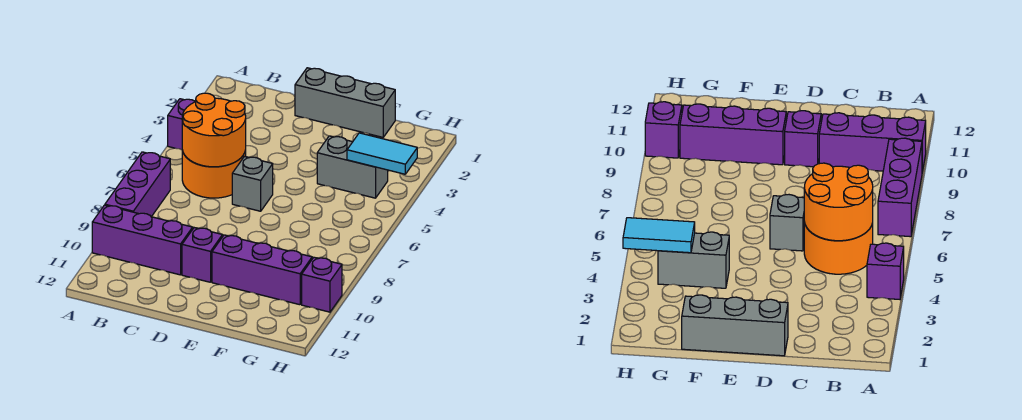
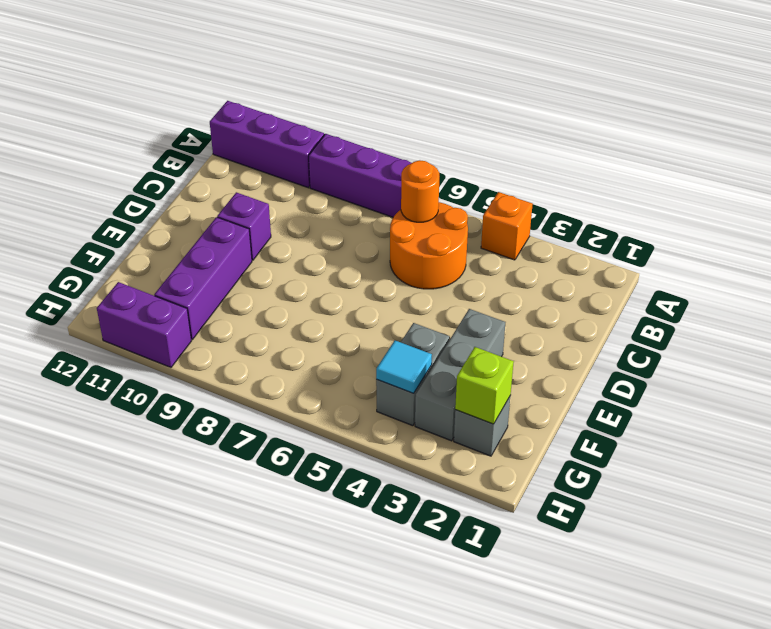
purple 1x1 brick [168,99,196,150] -> orange 1x1 brick [481,192,533,260]
purple 1x3 brick [92,205,193,275] -> purple 1x3 brick turned to [210,101,324,188]
orange 2x2 round brick [182,93,246,167] -> orange 1x1 round brick [401,160,439,222]
grey 1x3 brick [295,68,395,137] -> grey 1x3 brick moved to [415,309,505,441]
grey 1x1 brick [232,157,273,211] -> grey 1x1 brick moved to [454,397,510,456]
none -> lime 1x1 brick [455,347,514,424]
cyan 1x2 tile [347,133,417,174] -> cyan 1x1 tile [376,340,432,393]
purple 1x1 brick [302,257,342,312] -> purple 1x2 brick [97,282,191,367]

